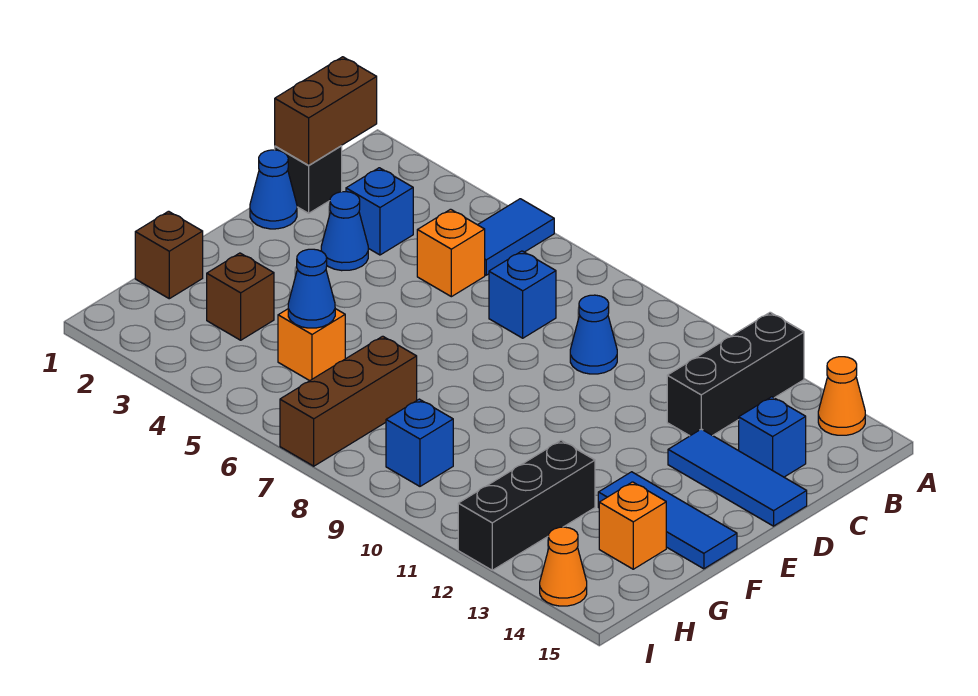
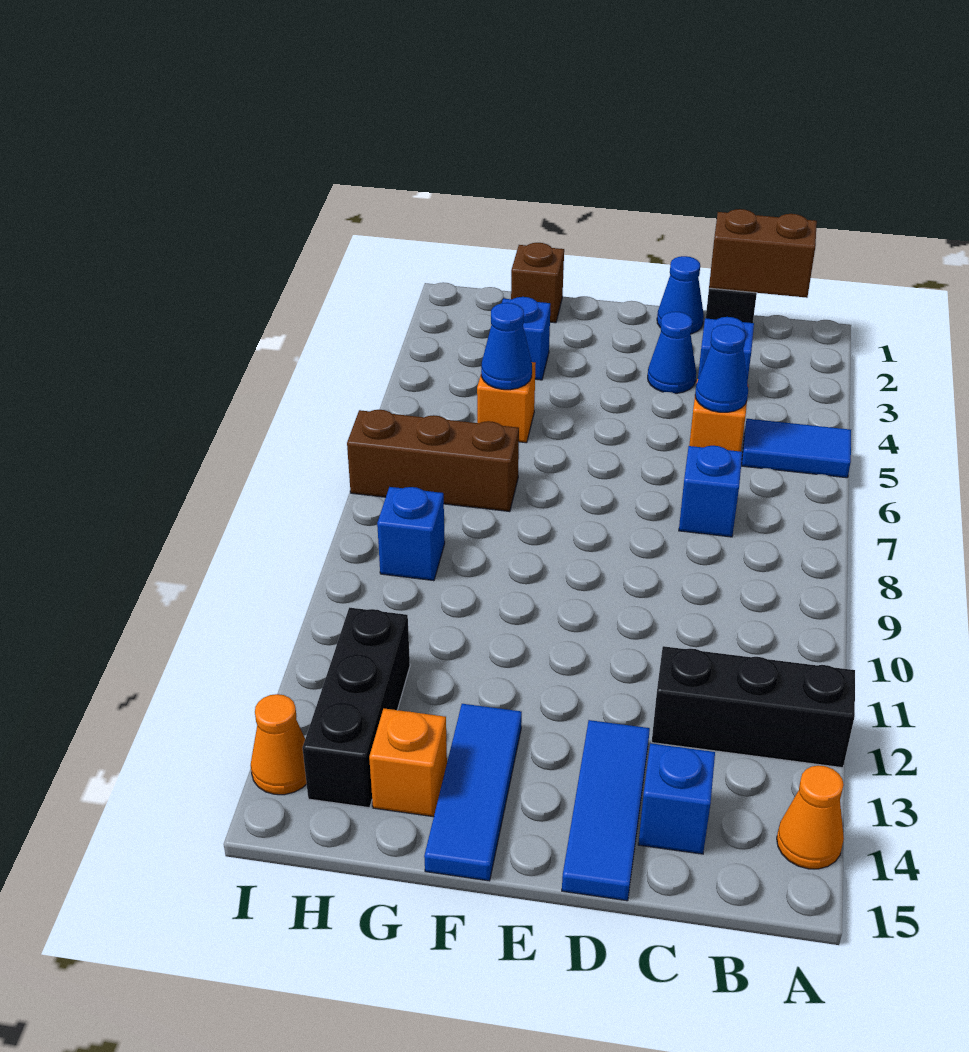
blue 1x1 cone [570,295,617,374] -> blue 1x1 cone moved to [695,324,748,412]
brown 1x1 brick [207,253,274,340] -> blue 1x1 brick [502,297,551,380]
black 1x3 brick [458,440,595,570] -> black 1x3 brick turned to [303,608,410,808]

